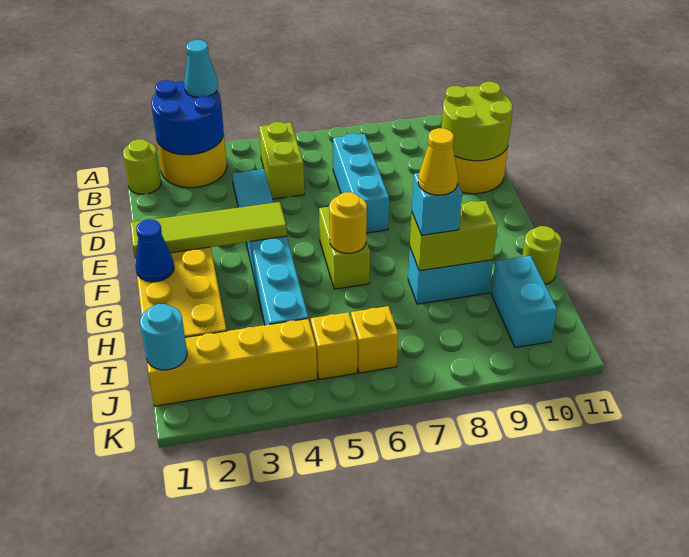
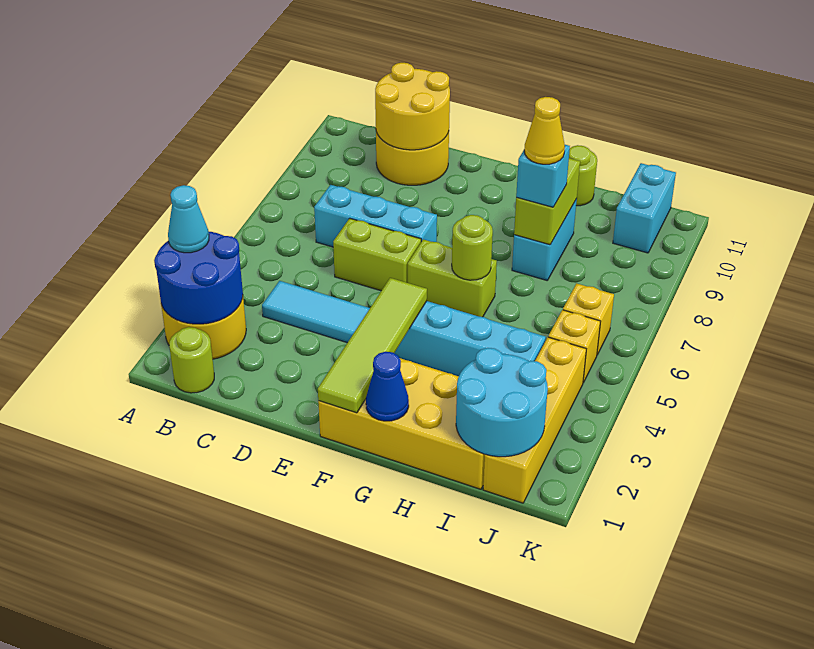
lime 1x2 brick [259,122,304,199] -> lime 1x2 brick moved to [333,218,421,291]
lime 2x2 round brick [441,82,513,161] -> yellow 2x2 round brick [375,63,450,150]
yellow 1x1 round brick [329,192,367,253] -> lime 1x1 round brick [452,215,493,280]
cyan 1x2 brick [491,256,557,348] -> cyan 1x2 brick turned to [613,163,676,253]
cyan 1x1 round brick [140,304,187,370] -> cyan 2x2 round brick [456,348,548,457]

